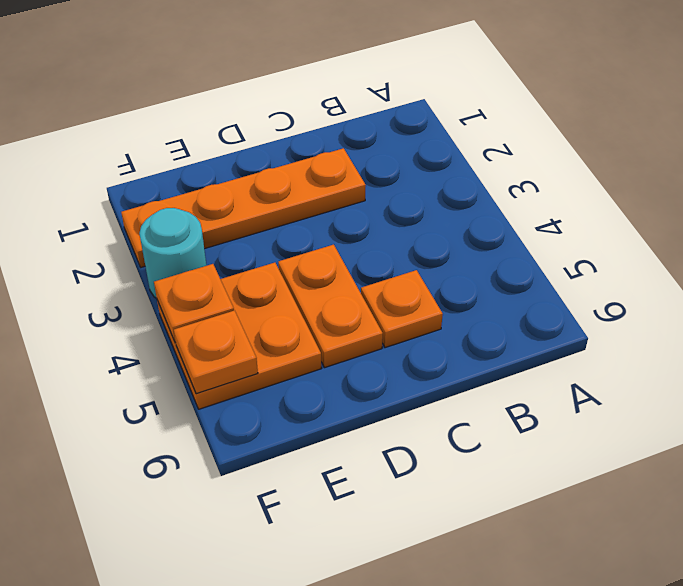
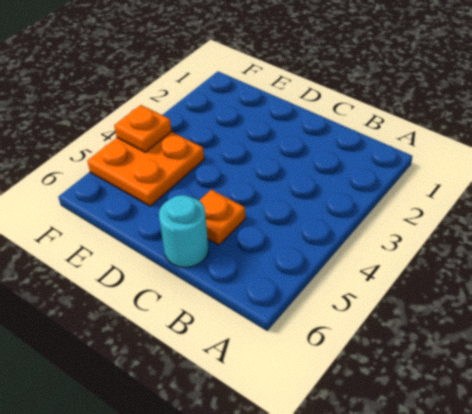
orange 1x4 plate [121,148,366,267] -> none
orange 1x2 plate [278,245,383,368] -> none
cyan 1x1 round brick [139,208,206,299] -> cyan 1x1 round brick moved to [159,195,209,268]
orange 1x1 plate [174,310,258,394] -> none

